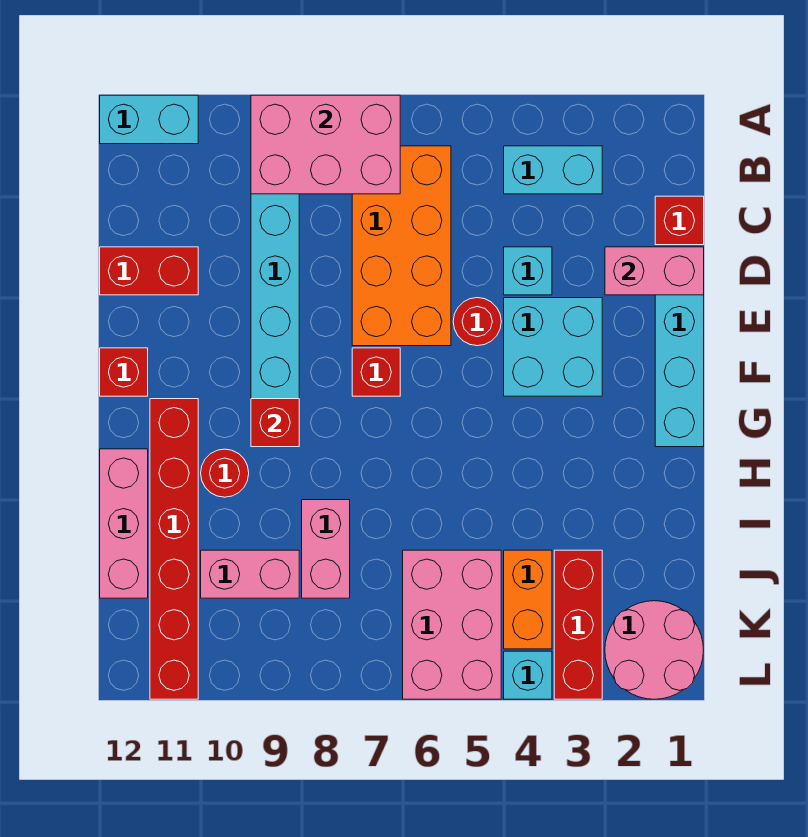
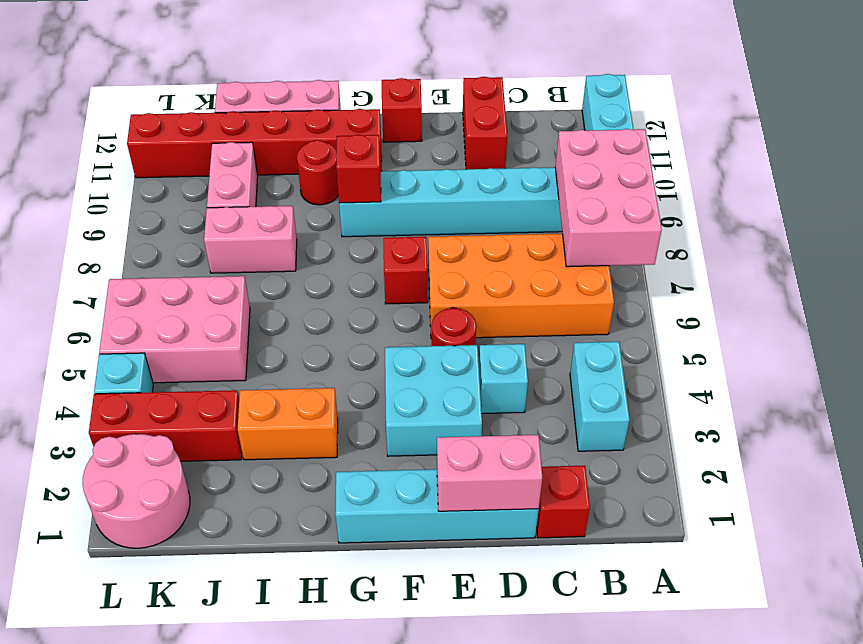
pink 1x2 brick [605,247,704,295] -> pink 1x2 brick turned to [437,435,542,511]
orange 1x2 brick [504,550,552,649] -> orange 1x2 brick moved to [238,388,338,460]

